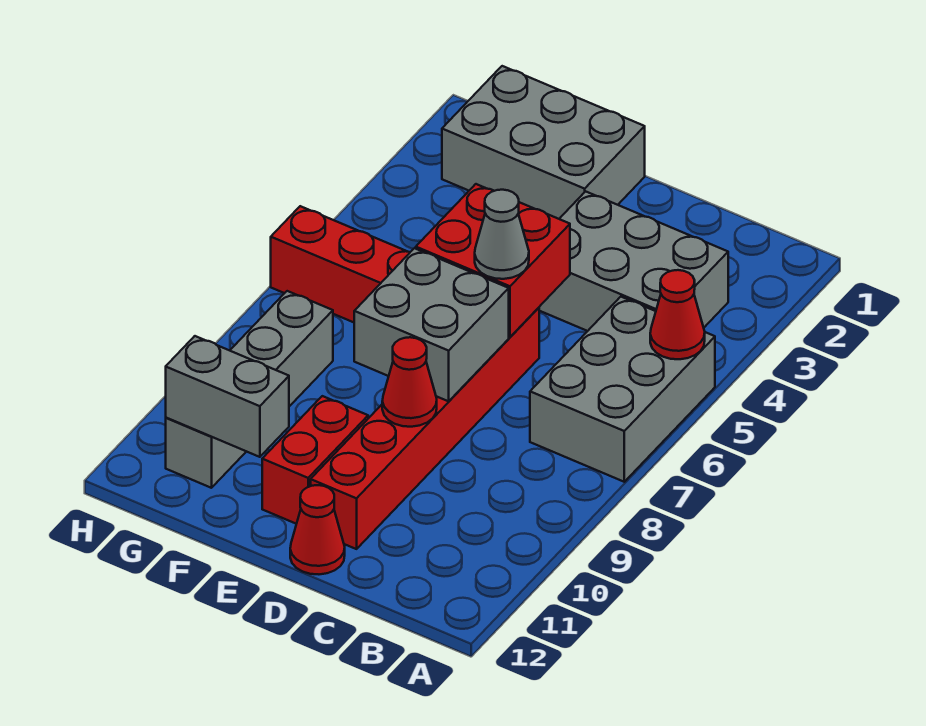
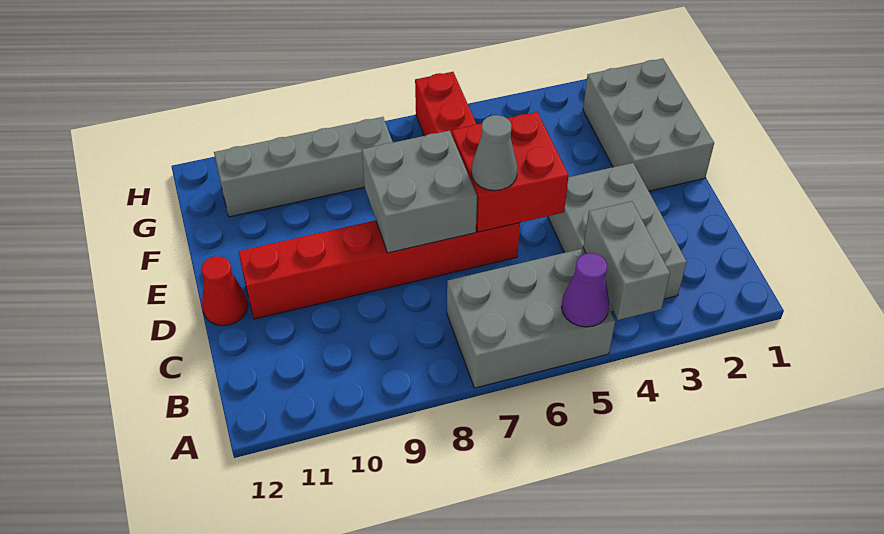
red 1x1 cone [650,270,705,359] -> purple 1x1 cone [561,253,609,327]
red 1x1 cone [382,337,437,427] -> none
red 1x2 brick [262,396,368,524] -> none
grey 1x2 brick [166,336,289,457] -> grey 1x2 brick moved to [583,201,670,320]

